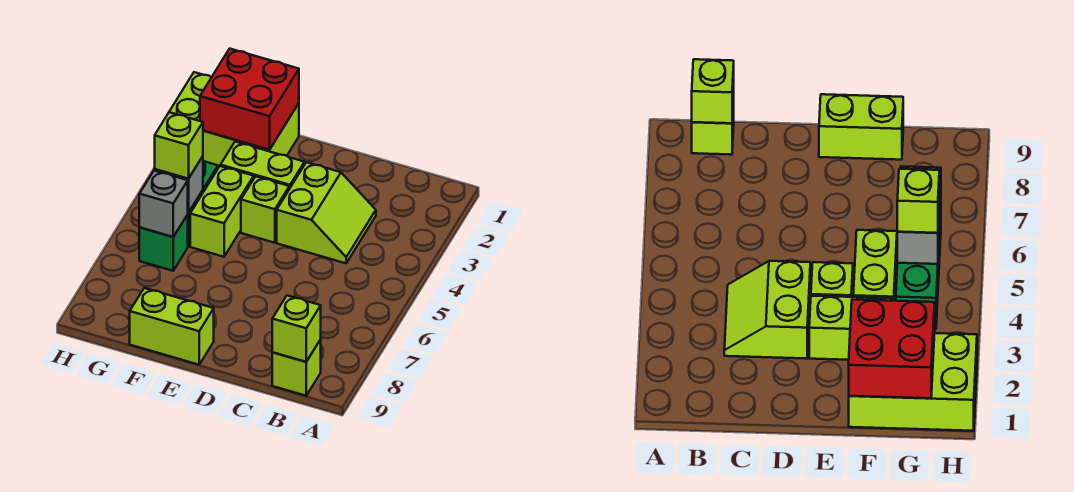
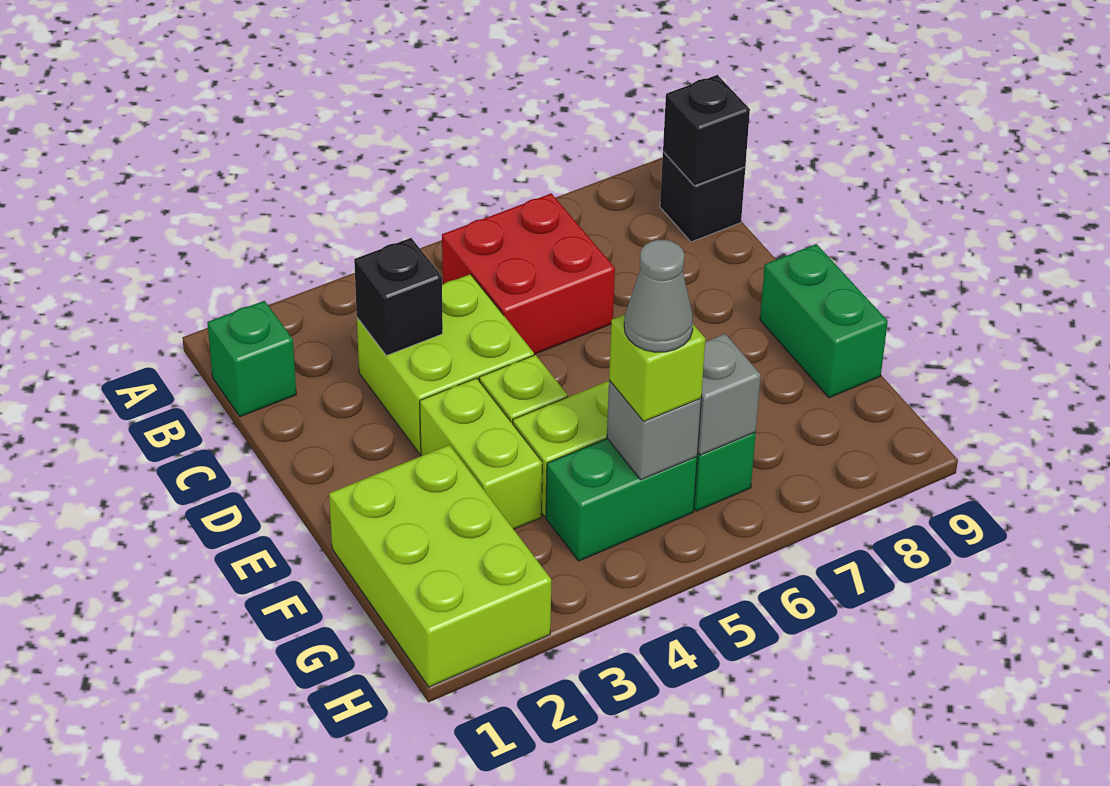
none -> green 1x1 brick [207,301,296,417]
lime 1x1 brick [272,340,321,396] -> black 1x1 brick [660,152,745,242]
lime 1x1 brick [272,296,321,362] -> black 1x1 brick [663,75,750,186]
lime 2x2 slope [277,162,376,263] -> lime 2x2 brick [357,274,534,454]
none -> black 1x1 brick [354,238,443,356]
lime 1x2 brick [130,288,214,365] -> green 1x2 brick [760,244,888,398]
red 2x2 brick [200,49,299,150] -> red 2x2 brick moved to [442,193,615,354]
none -> grey 1x1 cone [624,240,693,352]

